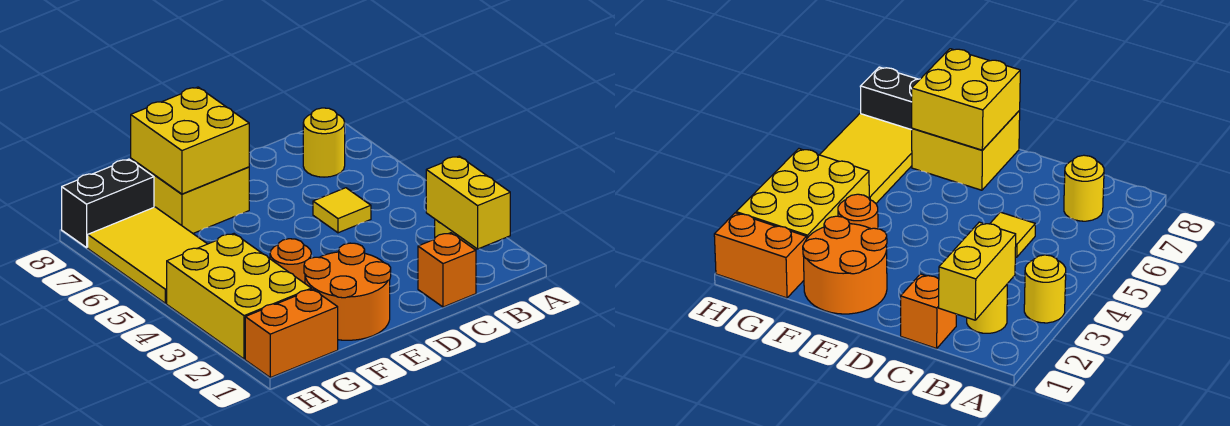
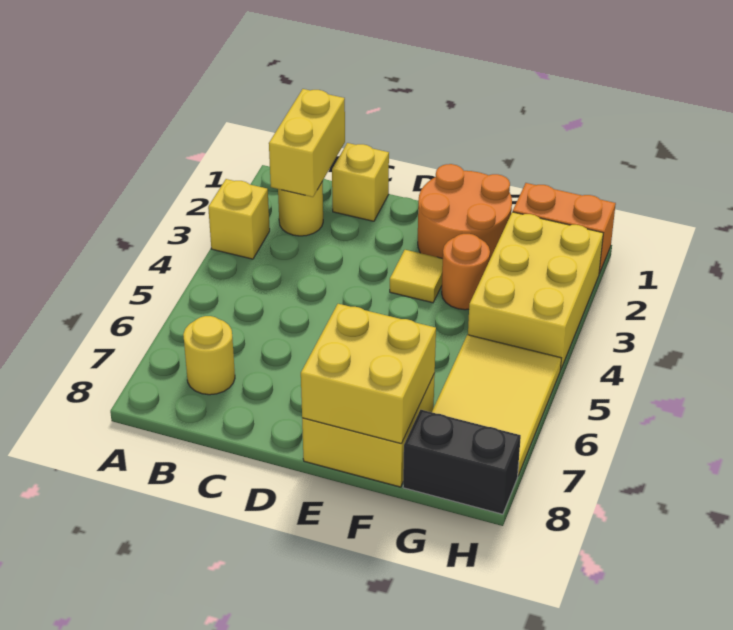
yellow 1x1 round brick [1024,255,1066,323] -> yellow 1x1 brick [208,179,270,259]
orange 1x1 brick [418,233,476,307] -> yellow 1x1 brick [332,143,389,221]
yellow 1x1 tile [313,188,371,233] -> yellow 1x1 tile moved to [390,250,443,303]

